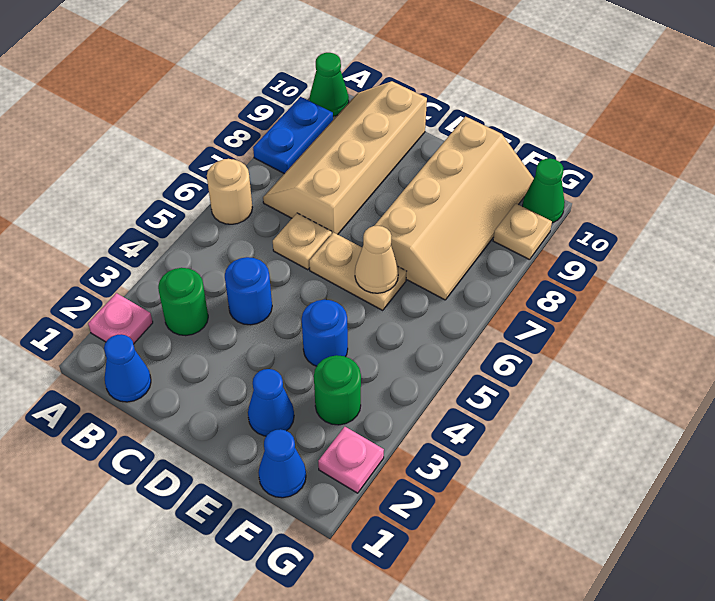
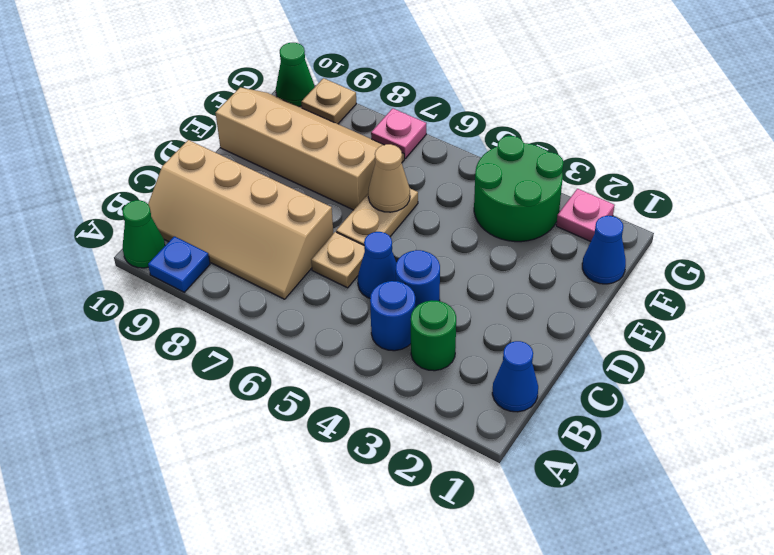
pink 1x1 plate [88,293,153,344] -> pink 1x1 plate moved to [371,108,426,159]
tan 1x1 round brick [207,159,252,224] -> none
blue 1x2 plate [253,97,333,174] -> blue 1x1 plate [148,236,210,292]
blue 1x1 cone [248,369,294,436] -> blue 1x1 cone moved to [358,232,396,298]
blue 1x1 round brick [302,300,348,366] -> blue 1x1 round brick moved to [370,281,415,351]
green 1x1 round brick [314,355,361,425] -> green 2x2 round brick [474,136,563,242]

